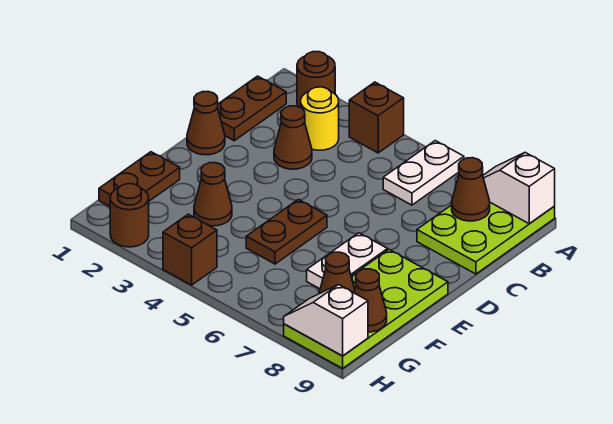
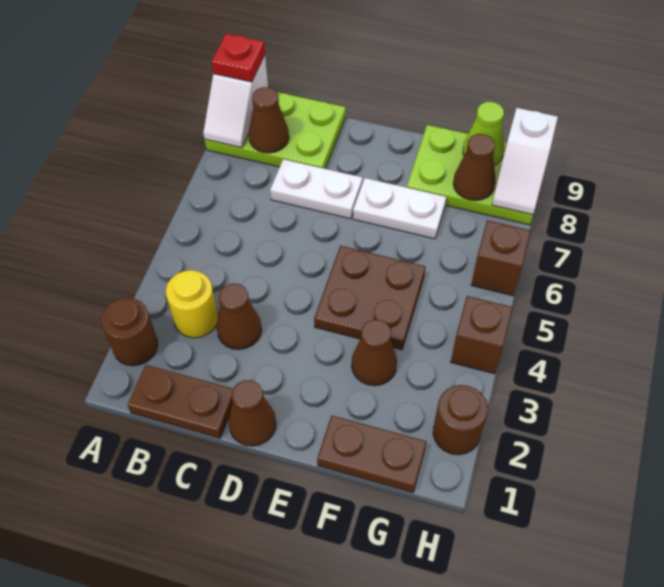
brown 1x1 brick [349,82,404,153] -> brown 1x1 brick moved to [471,220,531,296]
white 1x2 plate [383,141,464,205] -> white 1x2 plate moved to [270,159,363,219]
none -> red 1x1 plate [212,34,265,82]
brown 1x2 plate [246,199,327,264] -> brown 2x2 plate [314,246,425,350]
lime 2x4 plate [284,250,448,368] -> lime 2x3 plate [407,125,533,225]
brown 1x1 cone [354,269,387,332] -> lime 1x1 cone [463,102,504,166]

